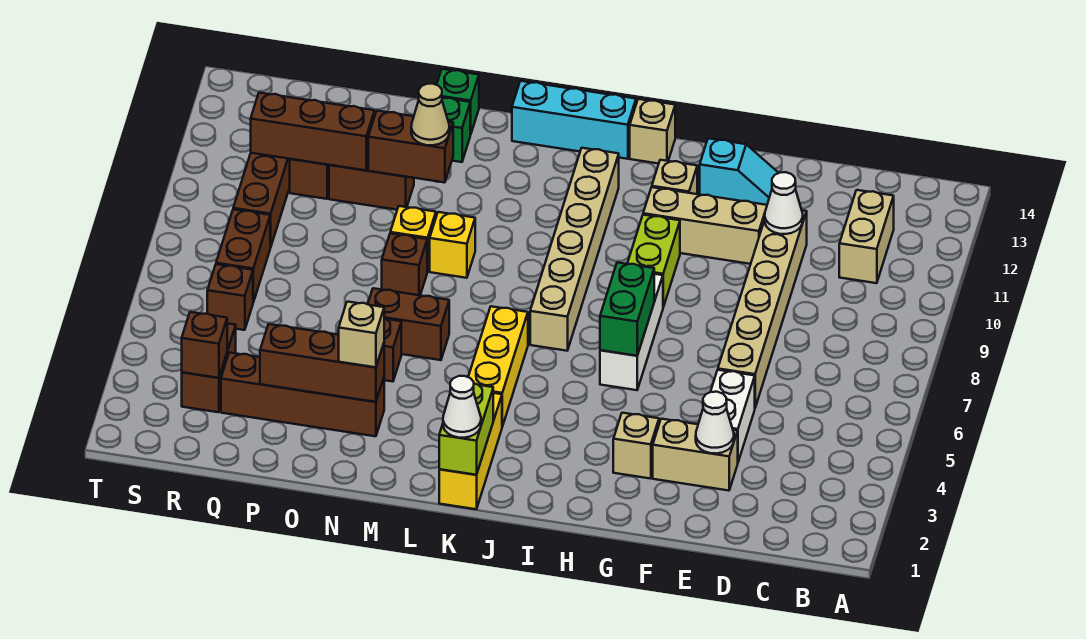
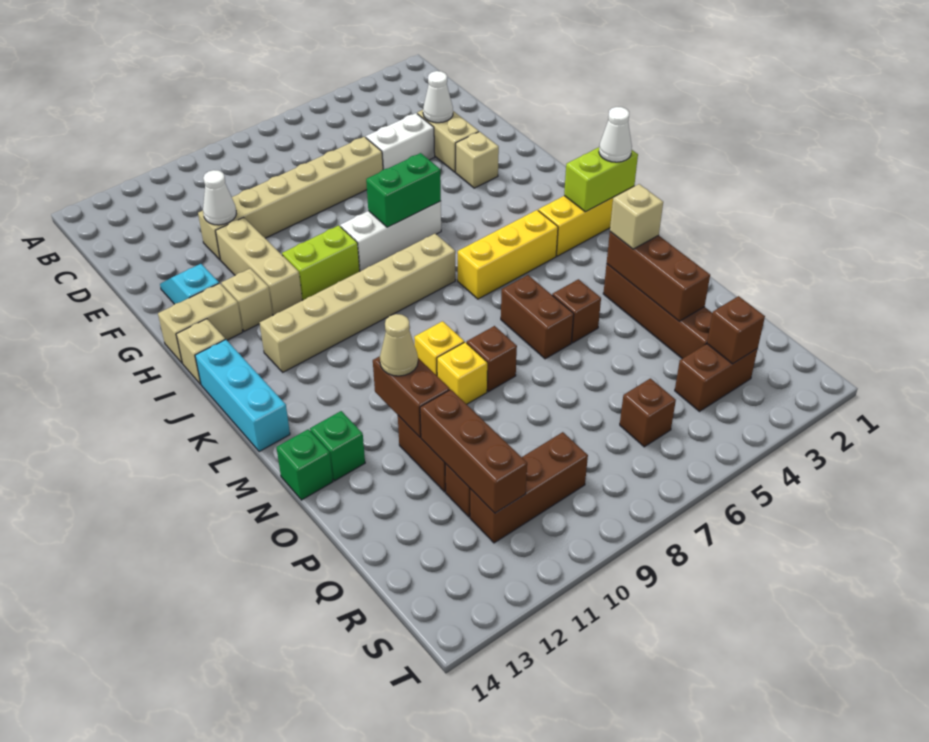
tan 1x2 brick [839,190,894,283] -> tan 1x2 brick moved to [158,283,243,363]
brown 1x2 brick [216,209,270,302] -> none

